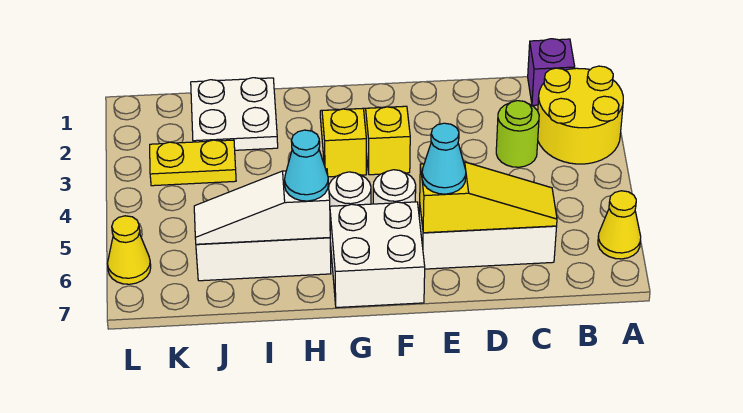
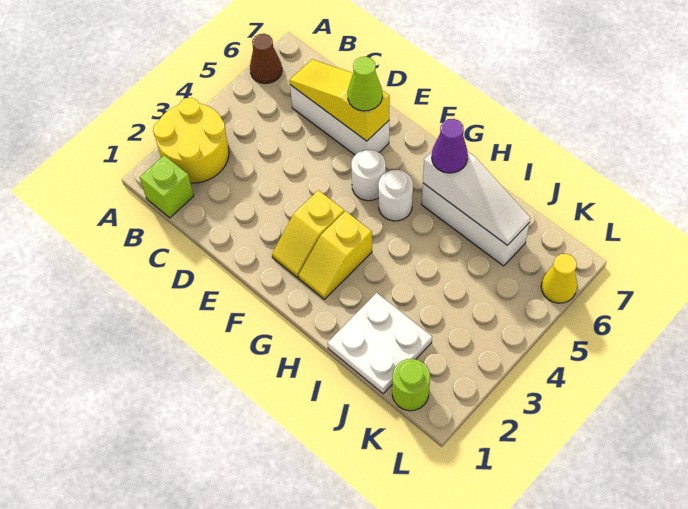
yellow 1x1 cone [598,191,641,259] -> brown 1x1 cone [250,34,282,84]
purple 1x1 brick [528,39,575,105] -> lime 1x1 brick [140,155,194,218]
lime 1x1 round brick [496,101,539,167] -> lime 1x1 round brick moved to [392,359,430,411]
cyan 1x1 cone [422,123,466,194] -> lime 1x1 cone [347,57,382,111]
white 2x2 brick [330,202,425,308] -> none
cyan 1x1 cone [285,130,328,201] -> purple 1x1 cone [432,119,468,173]
yellow 1x2 plate [150,140,236,186] -> none

